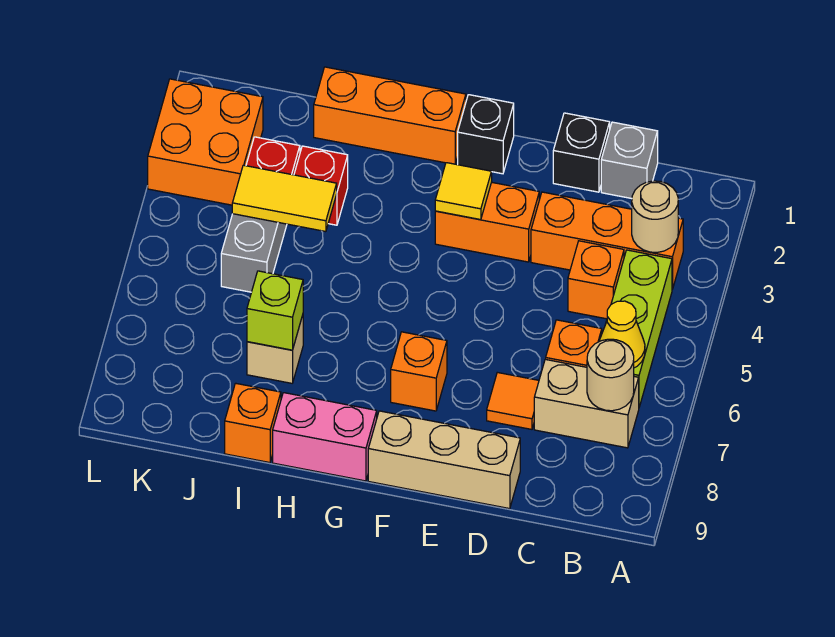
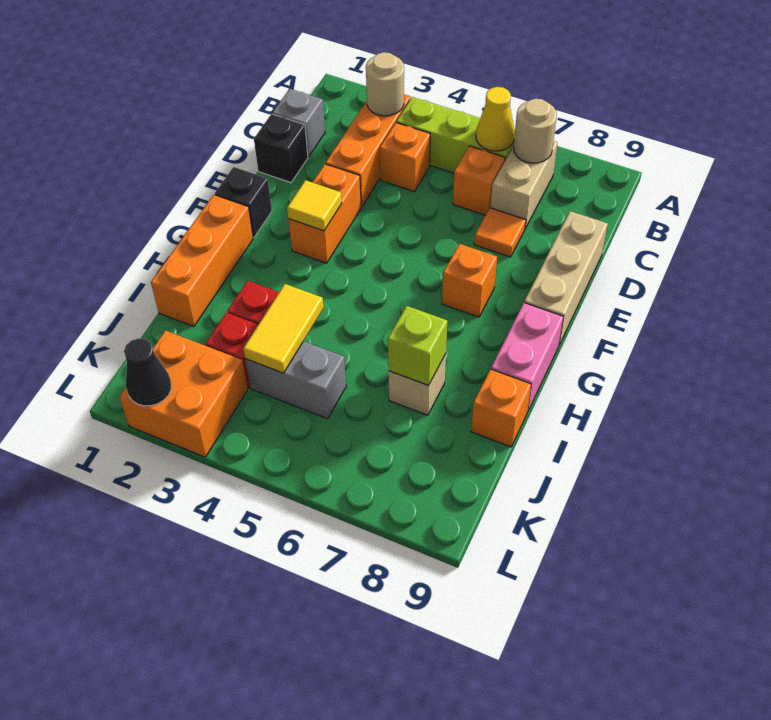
none -> black 1x1 cone [124,338,171,406]

